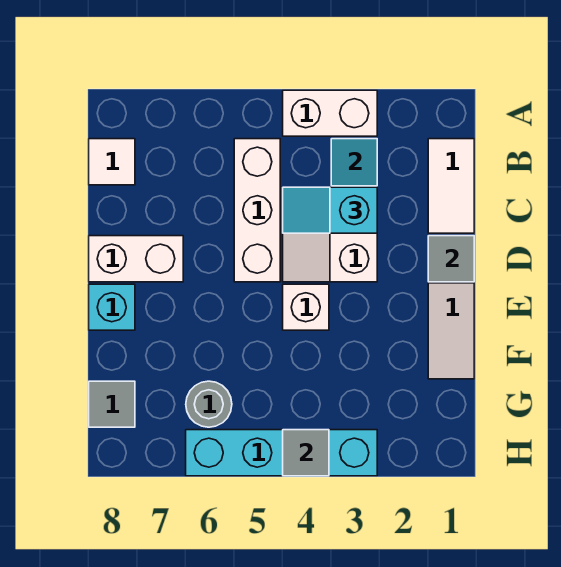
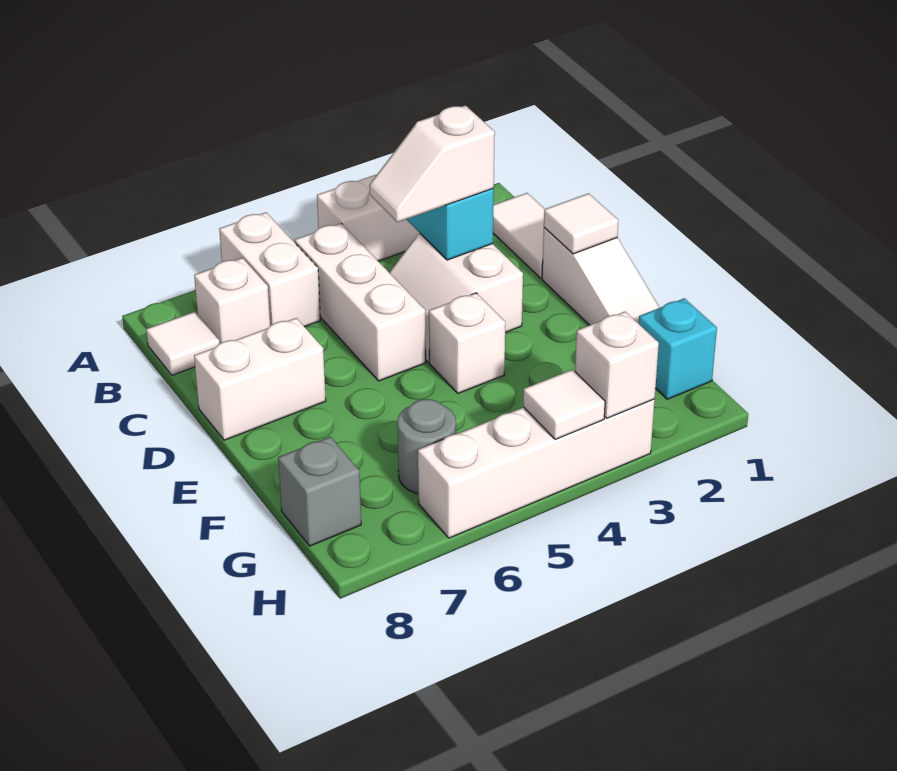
none -> white 1x2 brick [219,212,320,327]
none -> white 1x1 brick [194,258,270,343]
cyan 1x2 slope [283,187,377,233] -> white 1x2 slope [369,105,495,222]
grey 1x1 tile [428,236,474,282] -> white 1x1 tile [544,193,618,254]
cyan 1x1 brick [89,284,135,330] -> cyan 1x1 brick moved to [639,298,717,399]
grey 1x1 tile [89,381,135,427] -> grey 1x1 brick [278,437,361,546]
cyan 1x4 brick [186,430,377,476] -> white 1x4 brick [418,399,655,538]
none -> white 1x1 brick [575,312,659,418]
grey 1x1 tile [283,430,329,476] -> white 1x1 tile [523,369,605,440]

